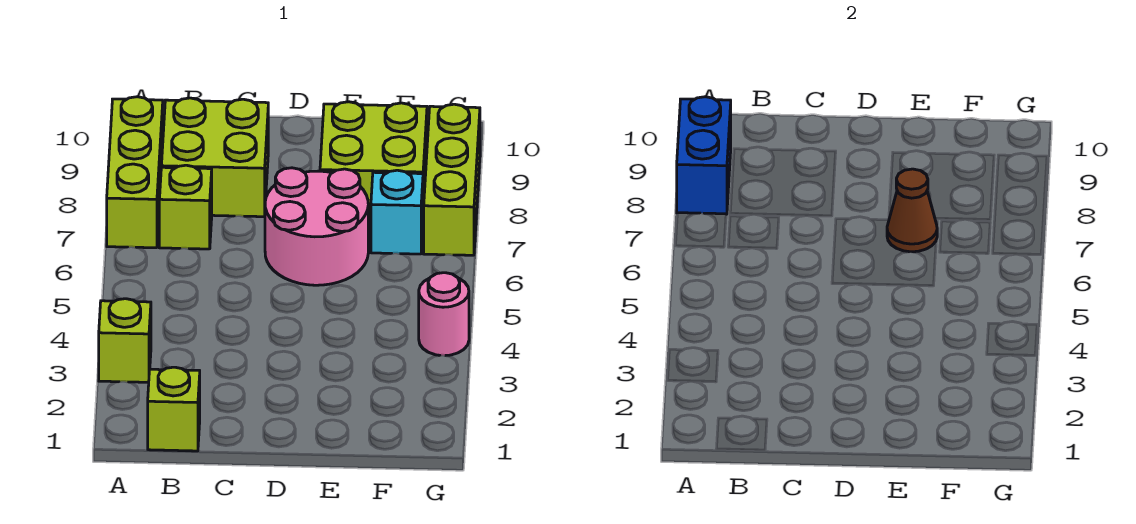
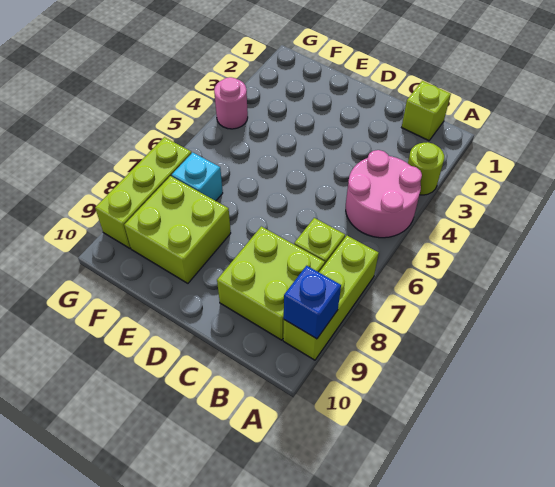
lime 1x1 brick [99,299,151,382] -> lime 1x1 round brick [408,142,444,195]
blue 1x2 brick [677,97,731,214] -> blue 1x1 brick [284,266,341,339]
pink 2x2 round brick [265,168,368,285] -> pink 2x2 round brick moved to [346,150,422,238]
brown 1x1 cone [887,169,937,252] -> none

